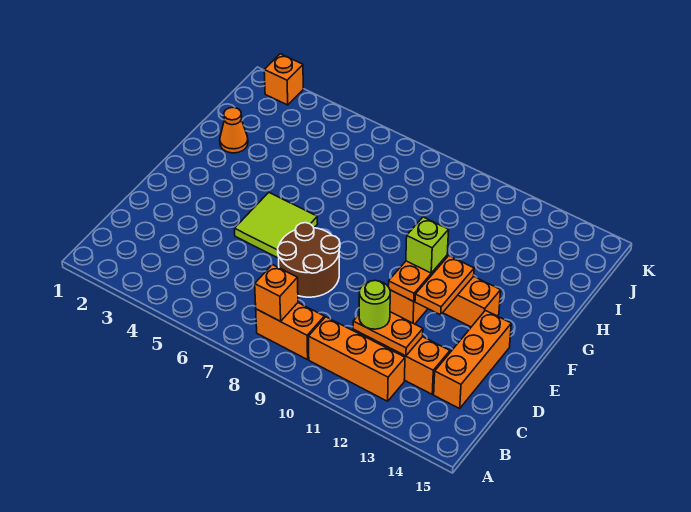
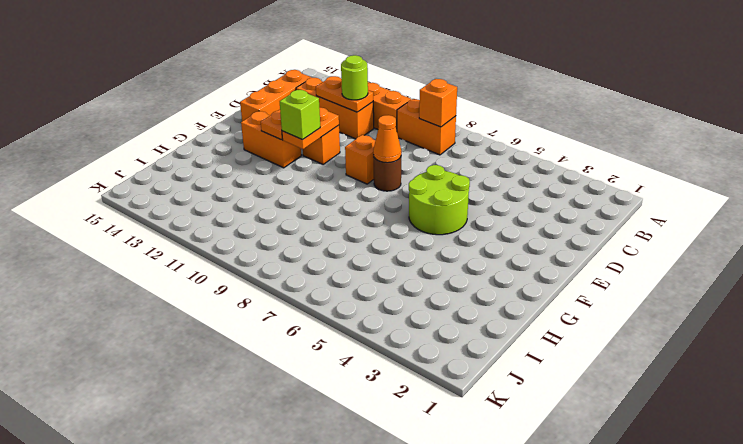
brown 2x2 round brick [278,223,340,297] -> brown 1x1 round brick [373,155,401,191]
lime 2x2 tile [234,193,318,258] -> lime 2x2 round brick [409,165,470,235]
orange 1x1 cone [220,107,248,153] -> orange 1x1 cone moved to [373,115,401,163]
orange 1x1 brick [264,54,303,105] -> orange 1x1 brick moved to [345,135,375,184]

